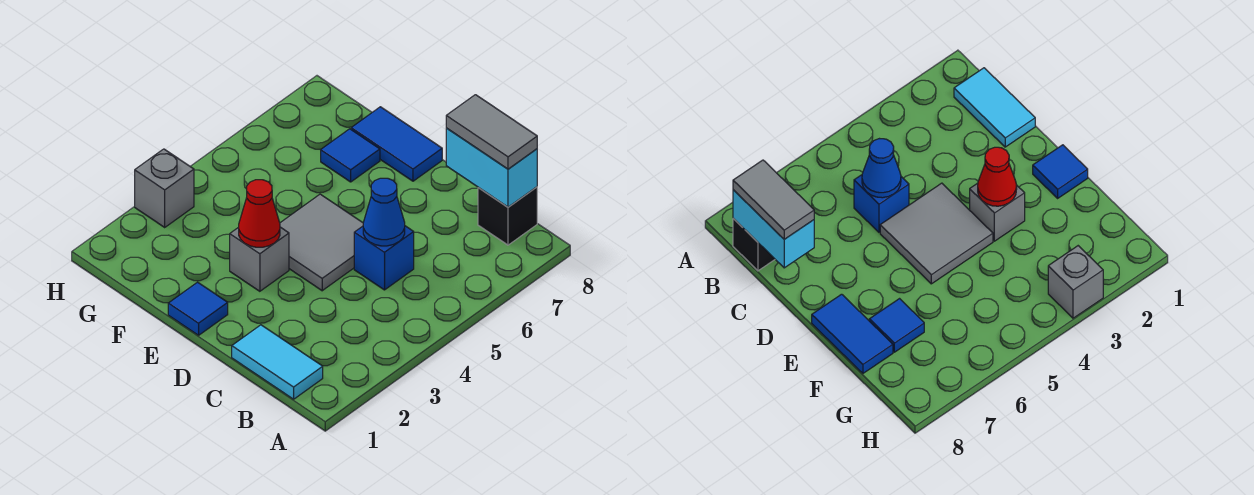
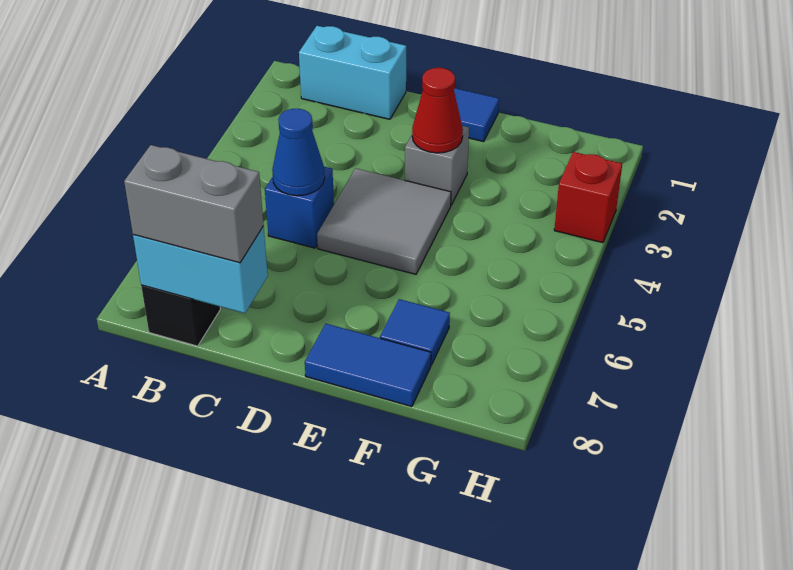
cyan 1x2 tile [232,325,323,399] -> cyan 1x2 brick [299,26,406,119]
grey 1x2 tile [446,95,537,169] -> grey 1x2 brick [124,145,264,263]
grey 1x1 brick [135,149,194,227] -> red 1x1 brick [554,152,622,243]

